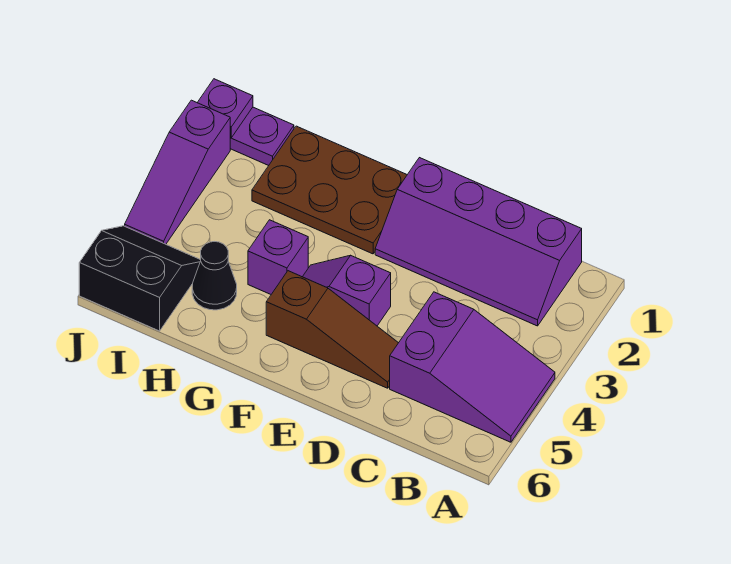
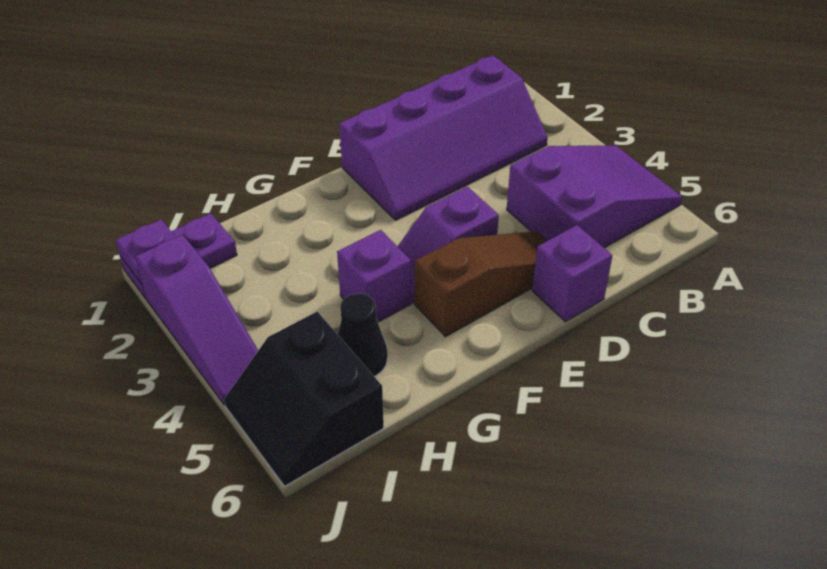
none -> purple 1x1 brick [532,225,612,322]
brown 2x3 plate [252,126,407,254] -> none
black 2x2 slope [79,226,201,331] -> black 2x2 slope turned to [224,312,384,486]

